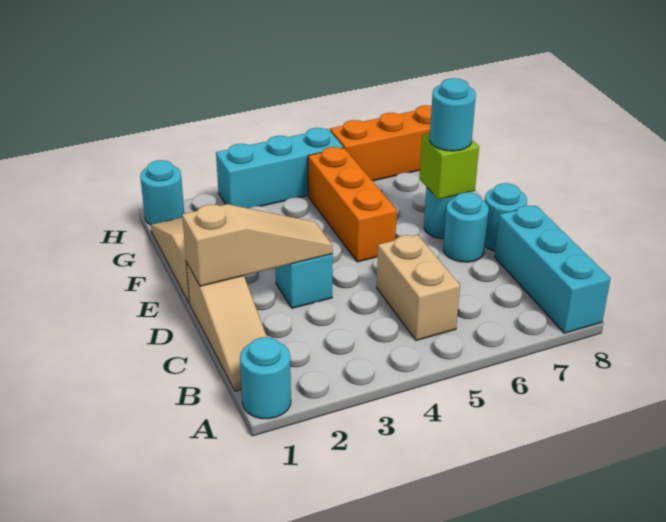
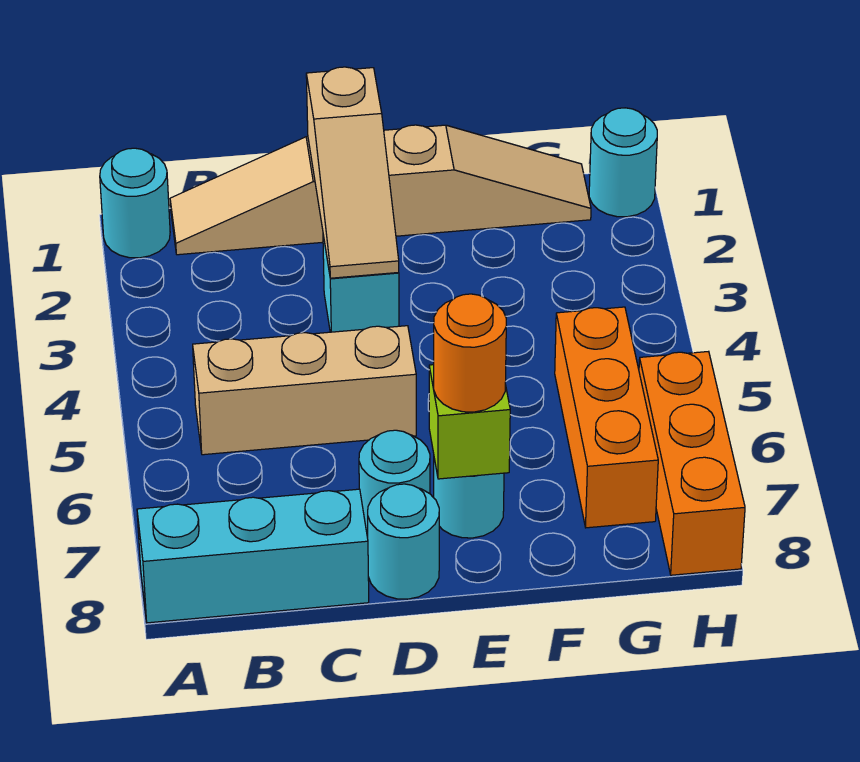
tan 1x2 brick [376,235,460,341] -> tan 1x3 brick [193,326,416,455]
orange 1x3 brick [308,147,397,262] -> orange 1x3 brick turned to [555,307,658,528]
cyan 1x1 round brick [430,78,476,151] -> orange 1x1 round brick [434,294,506,412]
cyan 1x3 brick [216,128,343,208] -> none

